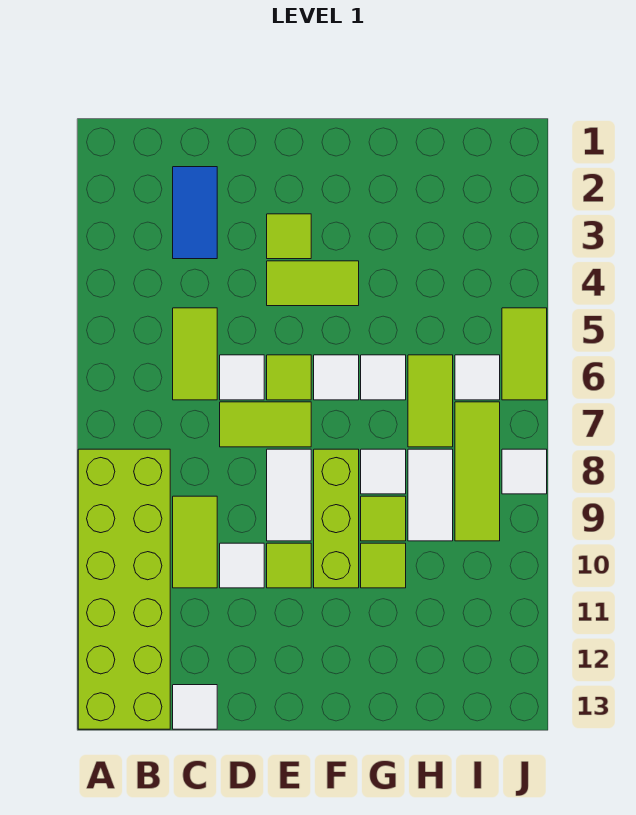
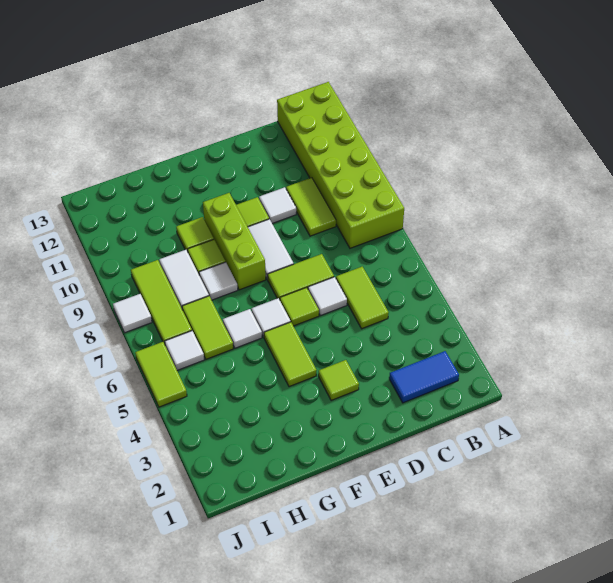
blue 1x2 tile [173,167,217,259] -> blue 1x2 tile turned to [389,351,459,403]
white 1x1 tile [173,685,217,729] -> none
lime 1x2 tile [267,261,359,306] -> lime 1x2 tile turned to [264,322,316,387]

